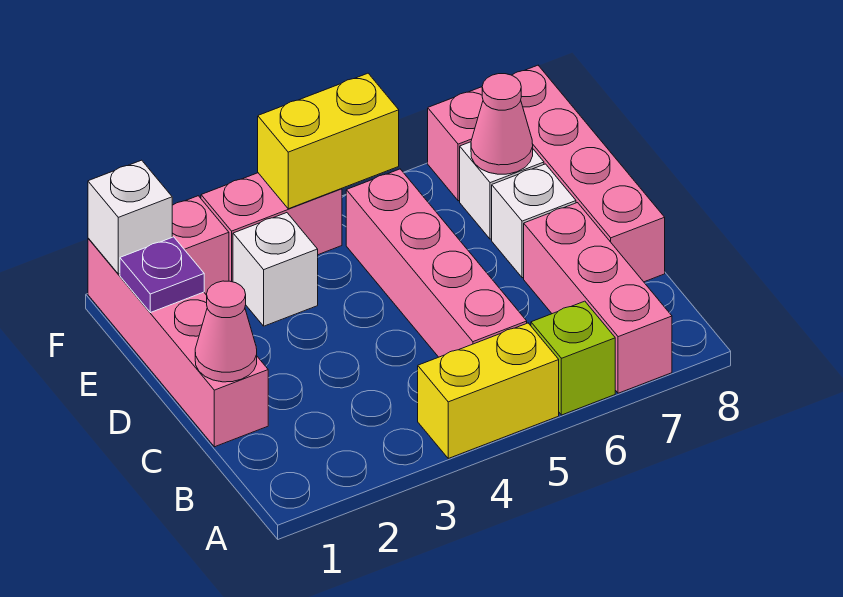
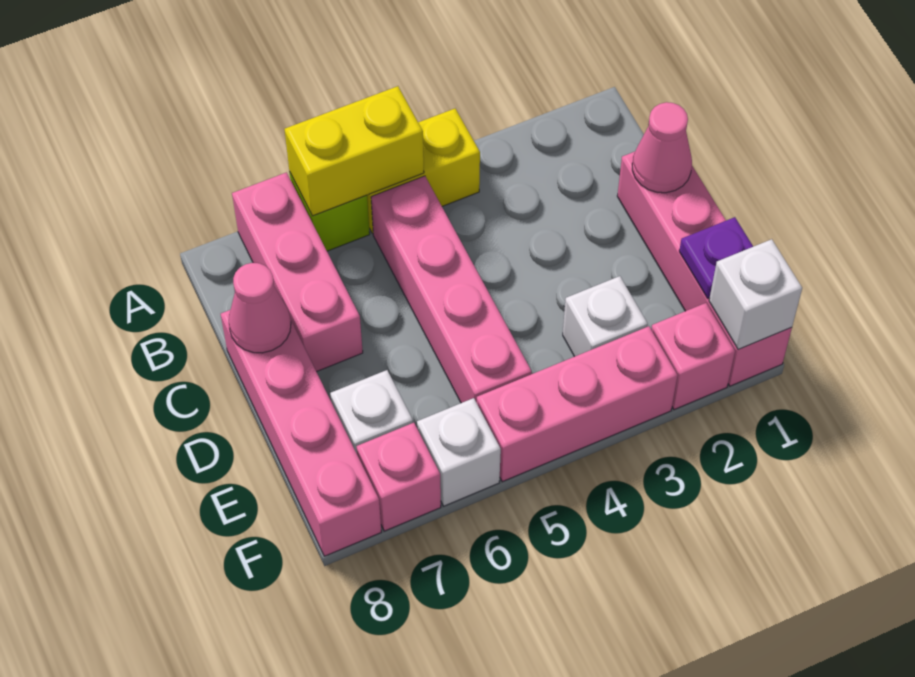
white 1x1 brick [492,164,576,278] -> white 1x1 brick moved to [417,398,501,506]
pink 1x1 cone [471,74,533,174] -> pink 1x1 cone moved to [229,263,291,353]
pink 1x2 brick [201,173,342,282] -> pink 1x3 brick [477,326,678,482]
yellow 1x2 brick [258,73,399,209] -> yellow 1x2 brick moved to [285,86,424,216]

